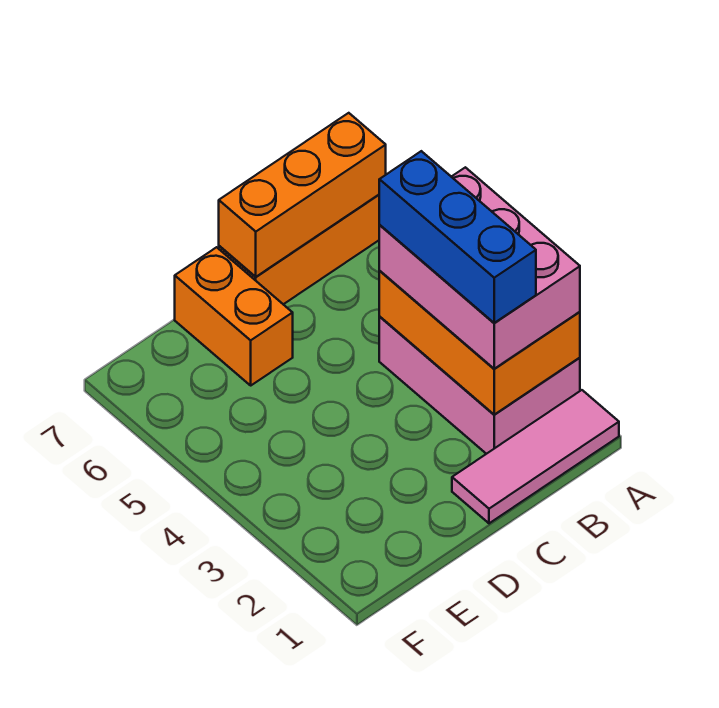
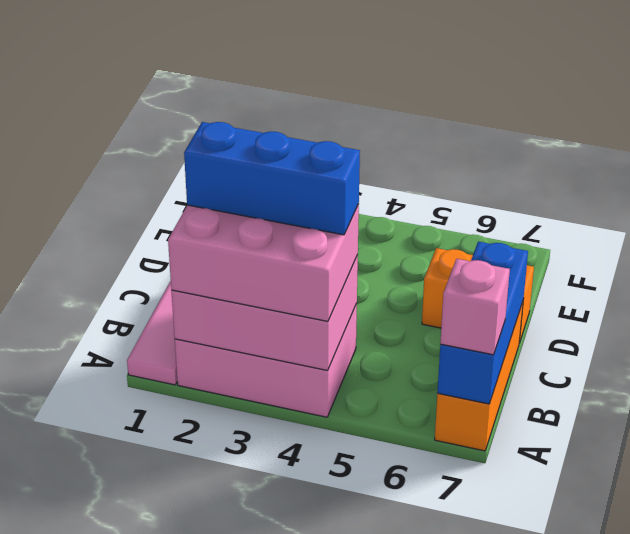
orange 2x3 brick [379,271,580,414] -> pink 2x3 brick [171,255,358,370]
orange 1x3 brick [219,113,386,277] -> blue 1x3 brick [437,242,528,404]
none -> pink 1x1 brick [440,259,510,355]

